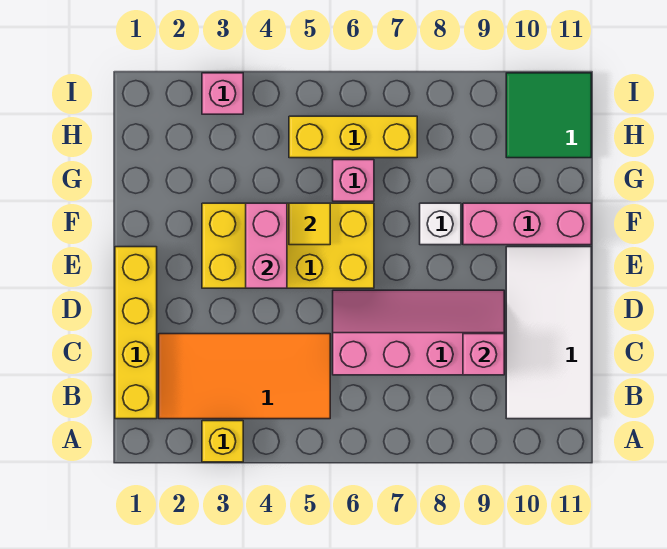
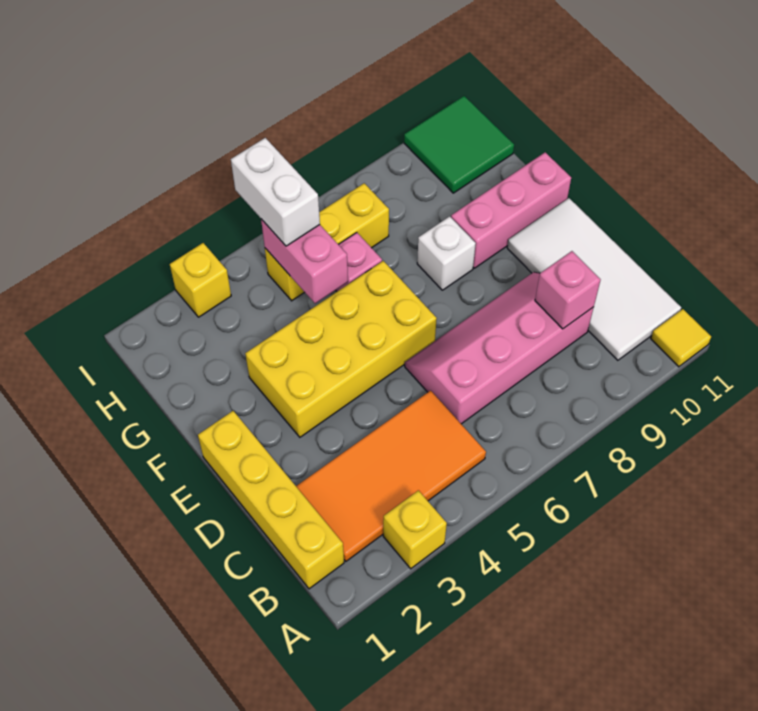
pink 1x2 brick [246,203,287,288] -> pink 1x2 brick moved to [261,219,348,304]
yellow 1x1 tile [289,203,330,245] -> yellow 1x1 tile moved to [651,309,711,367]
none -> white 1x2 brick [231,138,320,246]
pink 1x1 brick [202,73,243,114] -> yellow 1x1 brick [170,243,231,317]

